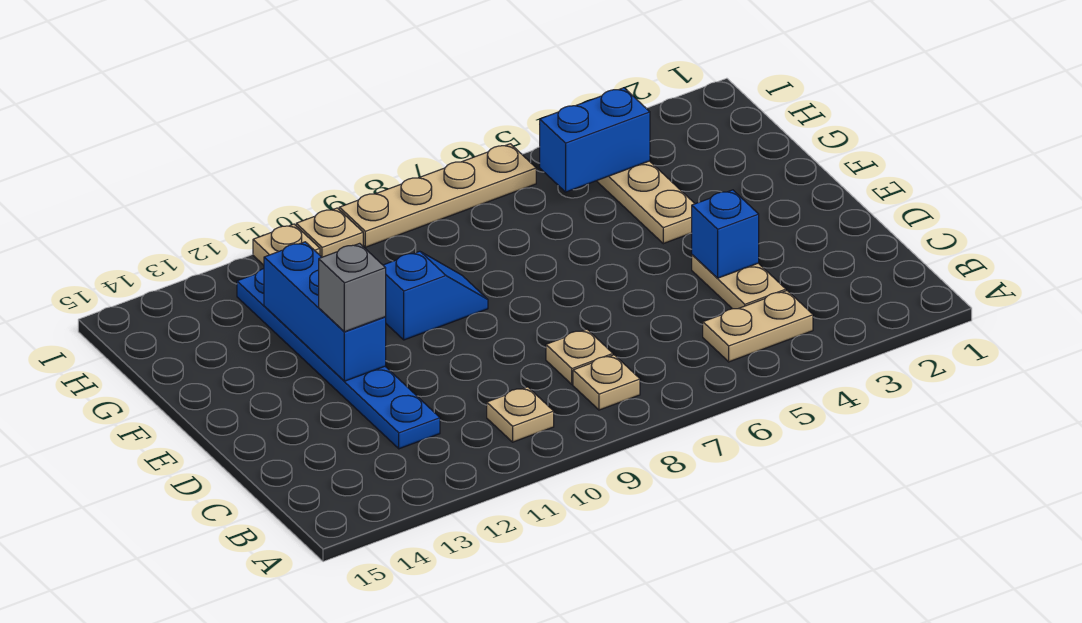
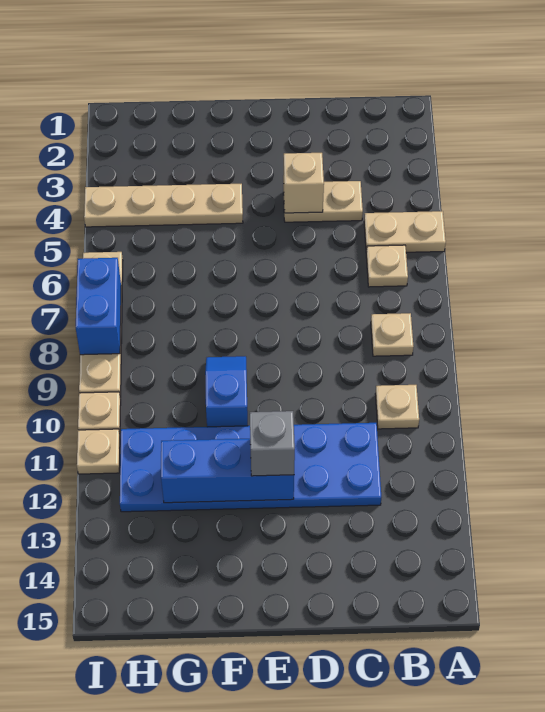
tan 1x2 plate [703,291,813,362] -> tan 1x2 plate turned to [364,211,446,252]
tan 1x1 plate [546,329,613,384] -> tan 1x1 plate moved to [366,245,408,287]
blue 1x6 plate [237,269,440,449] -> blue 2x6 plate [120,423,381,512]
blue 1x1 brick [692,190,759,278] -> tan 1x1 brick [283,153,324,213]
blue 1x2 brick [540,88,650,192] -> blue 1x2 brick moved to [76,258,121,355]

